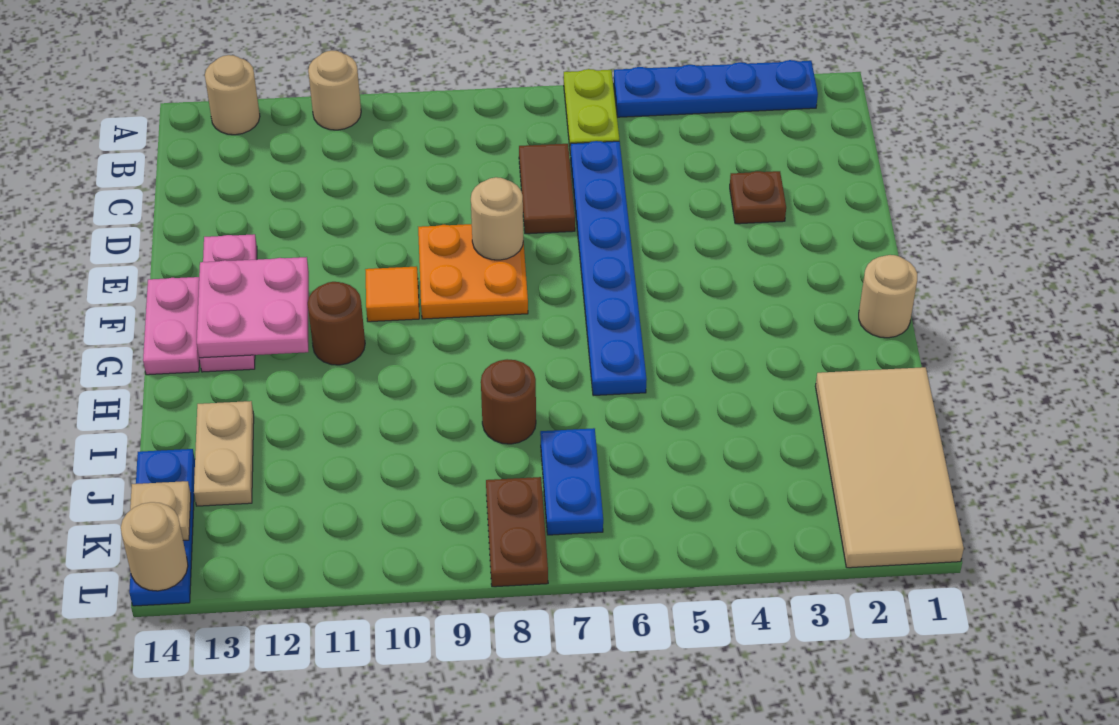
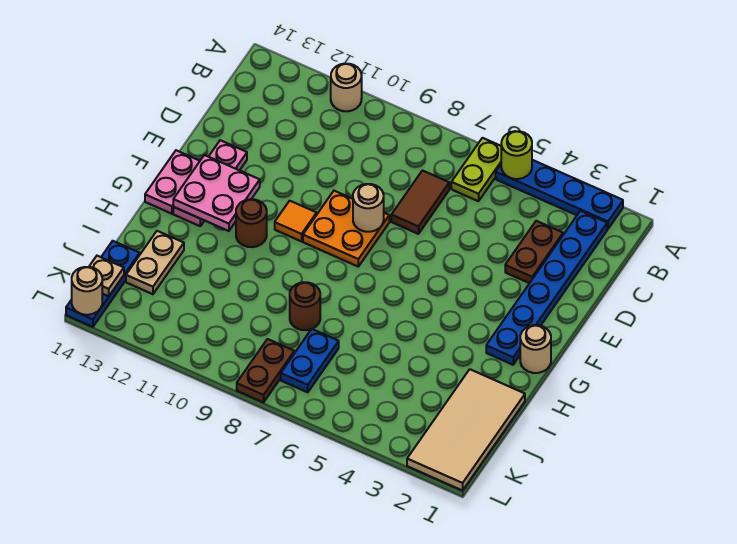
none -> lime 1x1 round brick [501,131,532,179]
tan 1x1 round brick [205,55,260,135] -> none
blue 1x6 plate [571,141,647,396] -> blue 1x6 plate moved to [486,211,607,365]
brown 1x1 plate [730,171,786,224] -> brown 1x2 plate [505,221,563,283]

